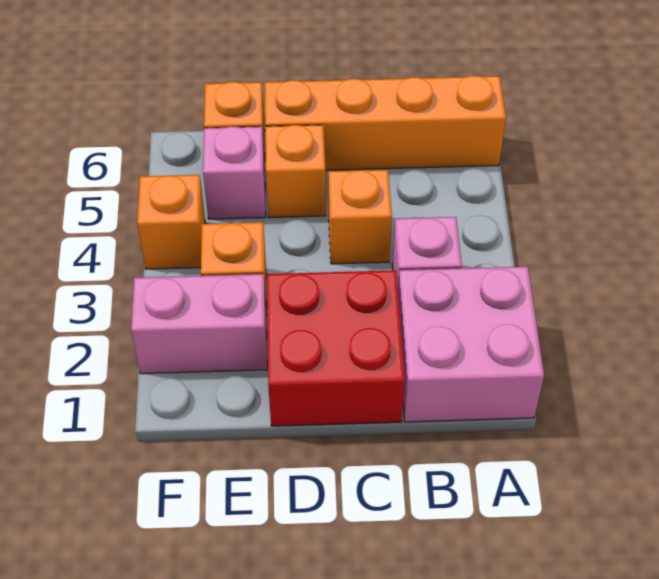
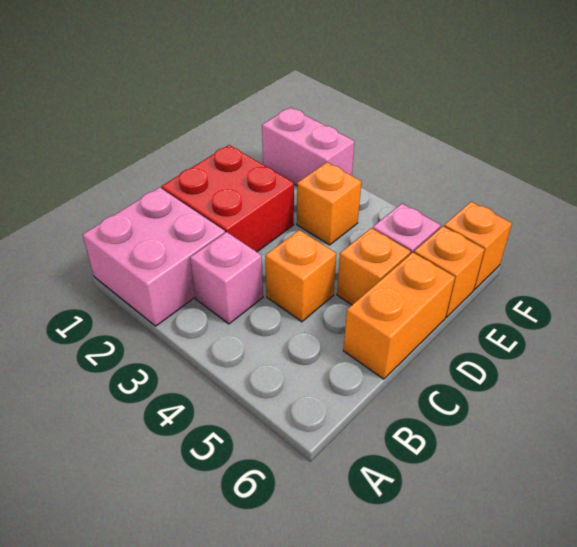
orange 1x4 brick [265,76,506,170] -> orange 1x2 brick [343,252,455,379]
pink 1x2 brick [131,274,267,374] -> pink 1x2 brick turned to [262,108,355,186]
orange 1x1 brick [137,175,205,269] -> orange 1x1 brick moved to [444,202,512,290]

